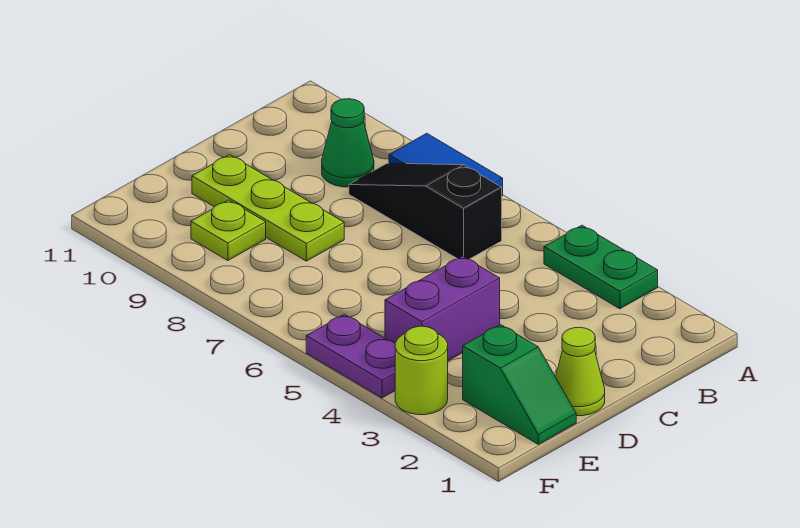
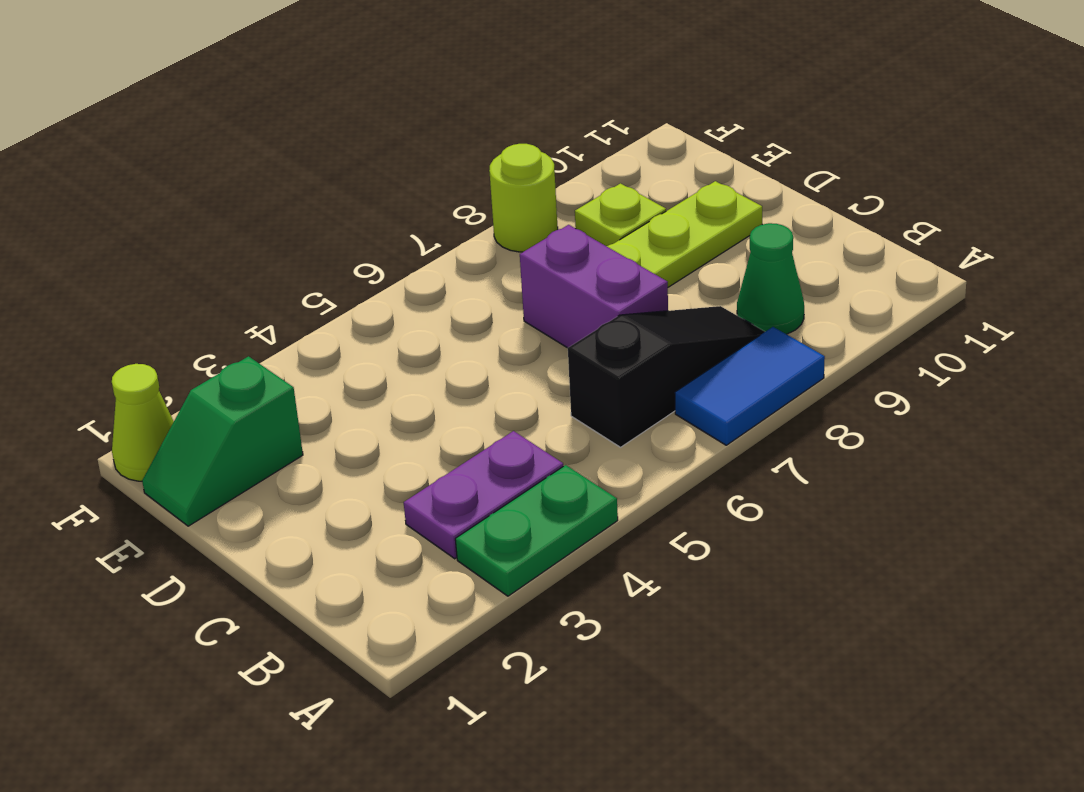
lime 1x1 cone [556,327,605,416] -> lime 1x1 cone moved to [112,364,174,481]
purple 1x2 brick [385,256,500,361] -> purple 1x2 brick moved to [520,225,668,348]
lime 1x1 round brick [395,326,448,415] -> lime 1x1 round brick moved to [489,144,558,252]
purple 1x2 plate [306,314,395,398] -> purple 1x2 plate moved to [404,431,563,559]

